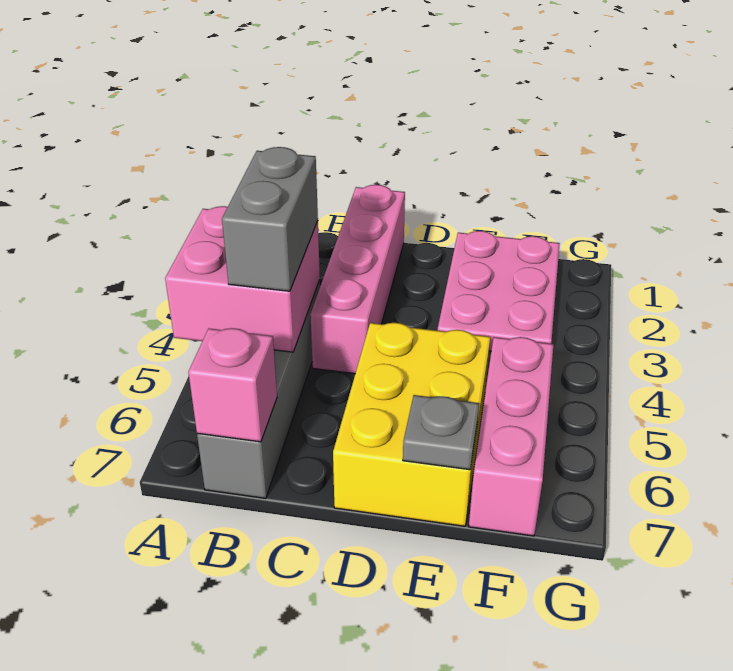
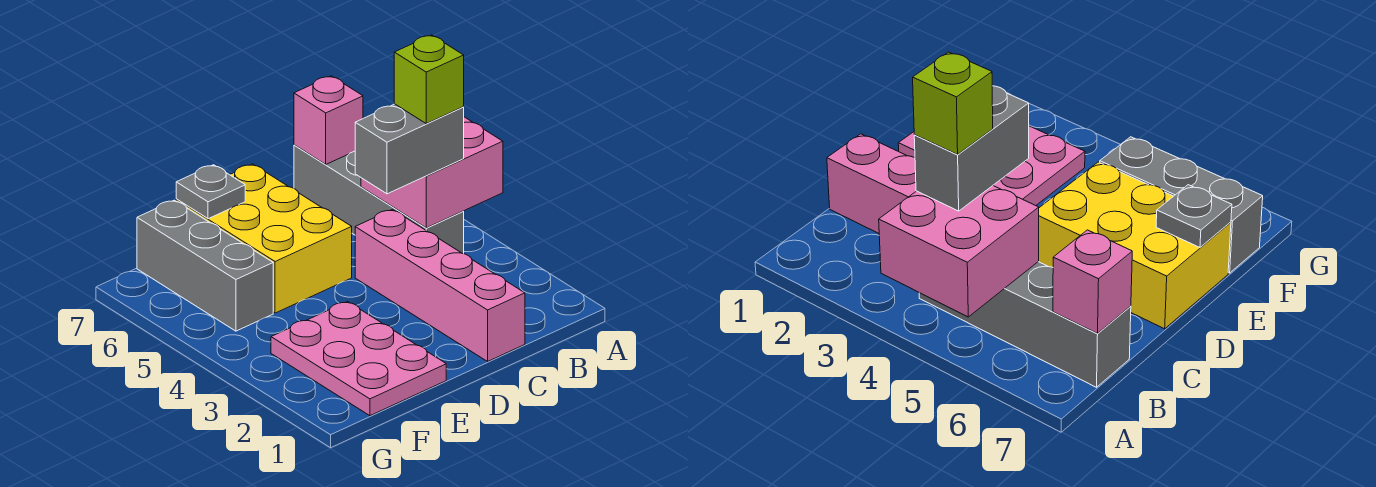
grey 1x2 brick [222,147,318,291] -> grey 1x2 brick turned to [355,104,464,194]
none -> lime 1x1 brick [394,35,464,124]
pink 1x3 brick [469,337,554,536] -> grey 1x3 brick [137,200,273,331]

